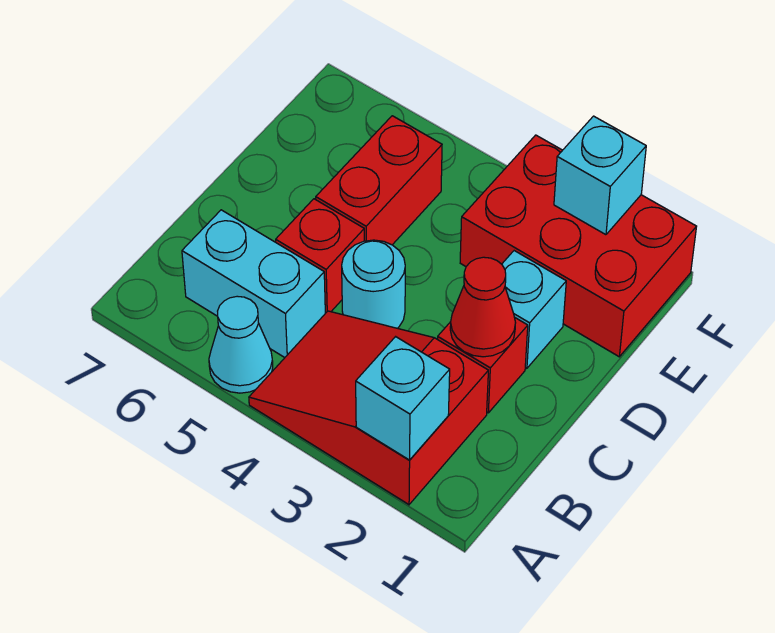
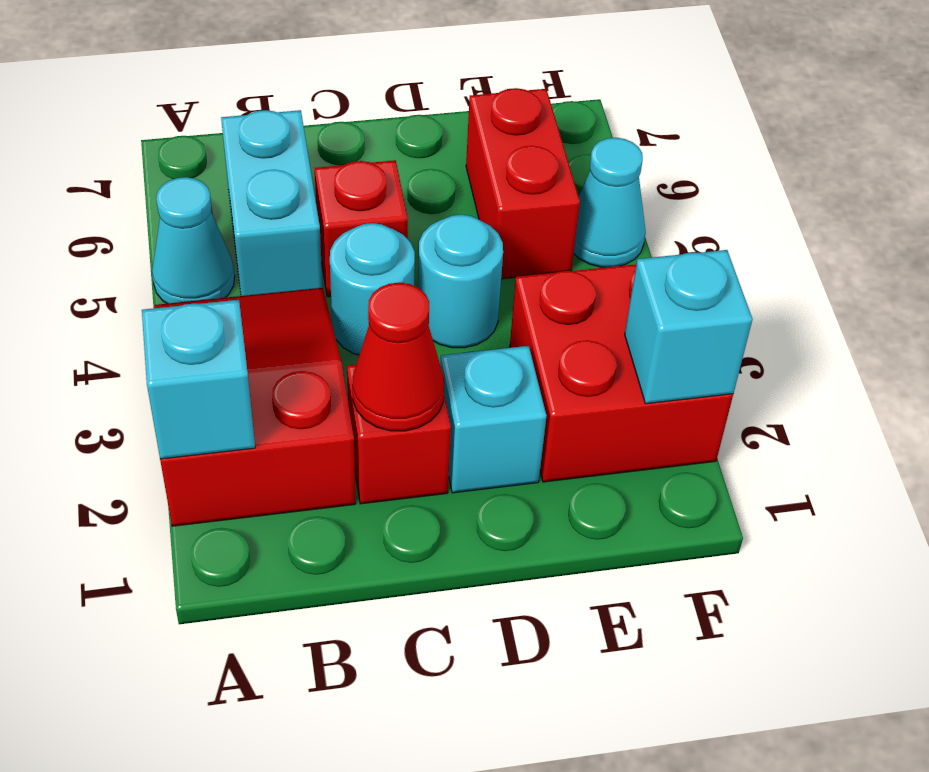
none -> cyan 1x1 round brick [418,215,503,348]
red 1x2 brick [316,116,442,245] -> red 1x2 brick turned to [466,88,580,279]
red 2x3 brick [460,135,697,357] -> red 2x2 brick [510,264,733,482]
none -> cyan 1x1 cone [574,138,646,267]

